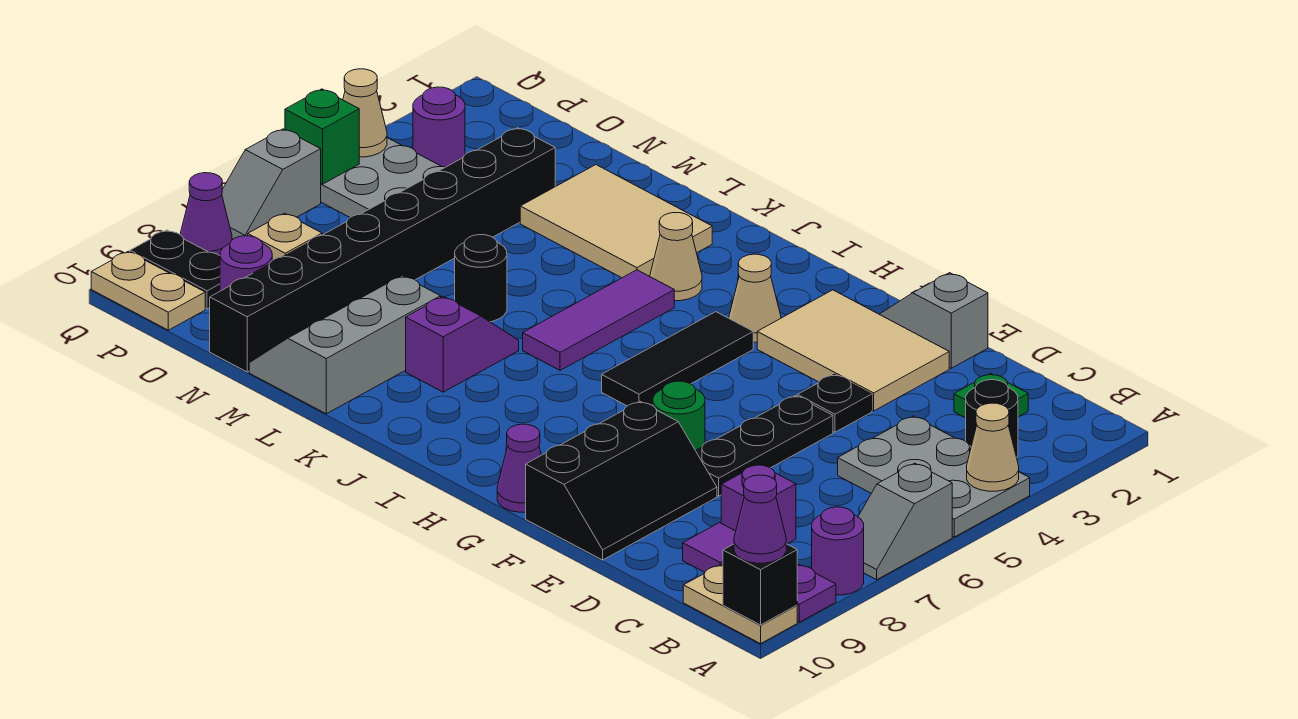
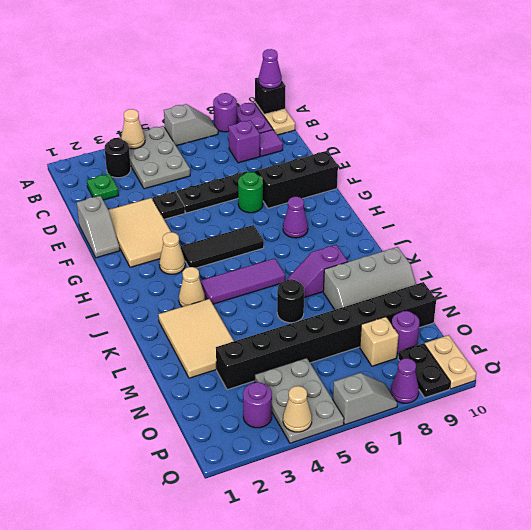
purple 1x1 cone [497,424,541,512] -> purple 1x1 cone moved to [283,197,308,238]
green 1x1 brick [285,89,359,184] -> none

